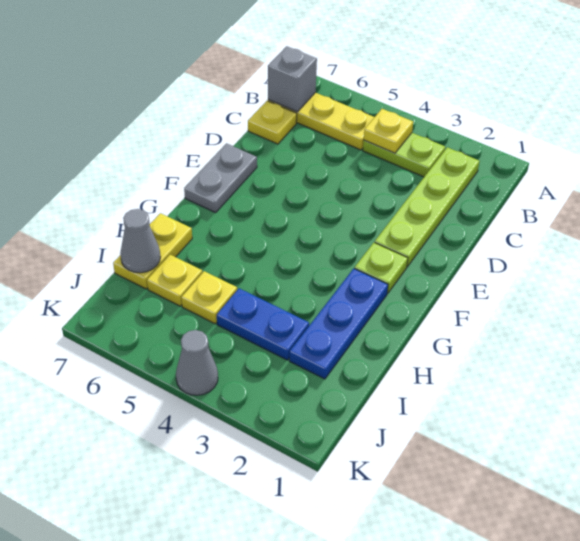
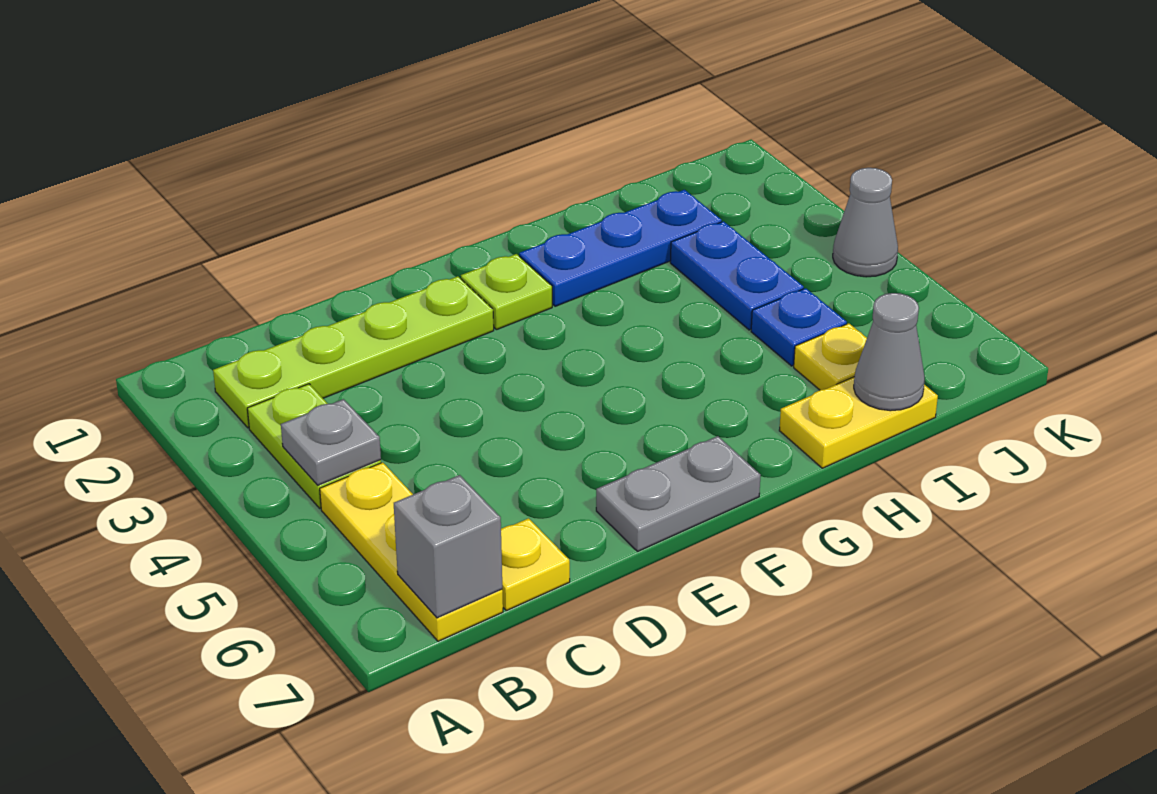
yellow 1x1 plate [364,109,413,153] -> grey 1x1 plate [281,399,381,485]
yellow 1x1 plate [181,271,237,324] -> blue 1x1 plate [751,288,847,366]

